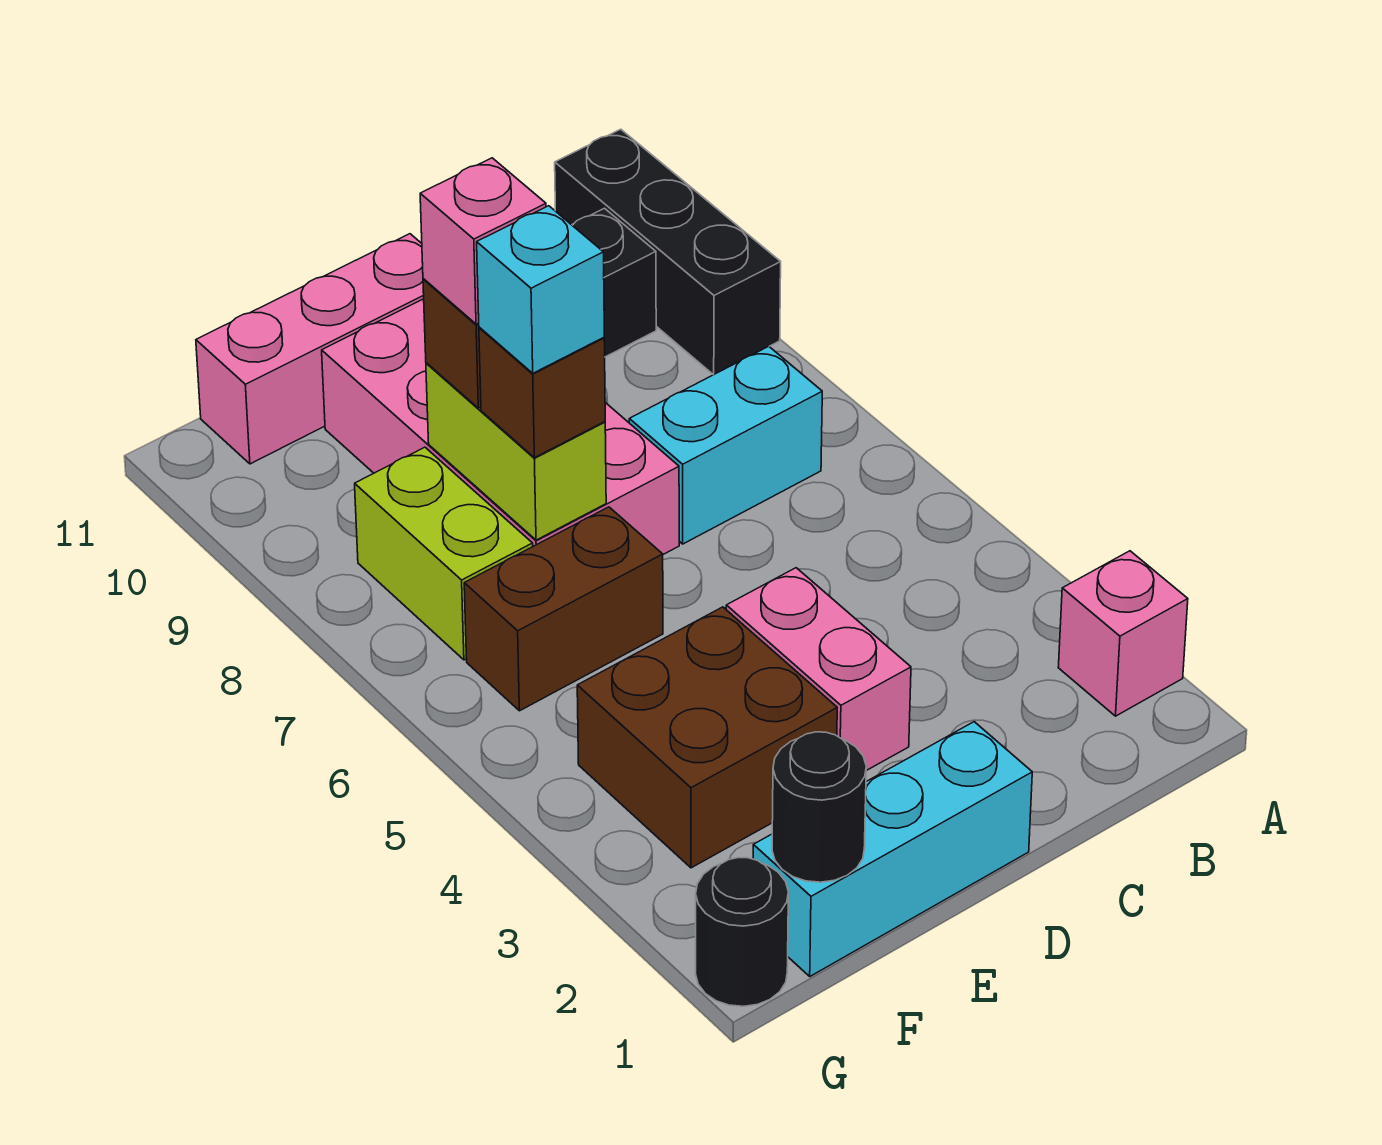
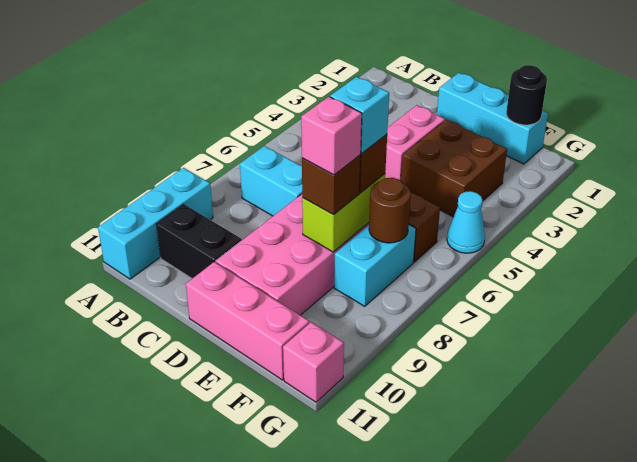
pink 1x1 brick [1058,551,1188,716] -> pink 1x1 brick moved to [283,322,344,402]
black 1x3 brick [555,129,781,375] -> cyan 1x3 brick [98,168,213,279]
lime 1x2 brick [355,447,533,660] -> cyan 1x2 brick [334,225,416,306]
none -> brown 1x1 round brick [369,178,411,243]
black 1x1 round brick [696,858,788,1006] -> none
none -> cyan 1x1 cone [447,191,485,253]

